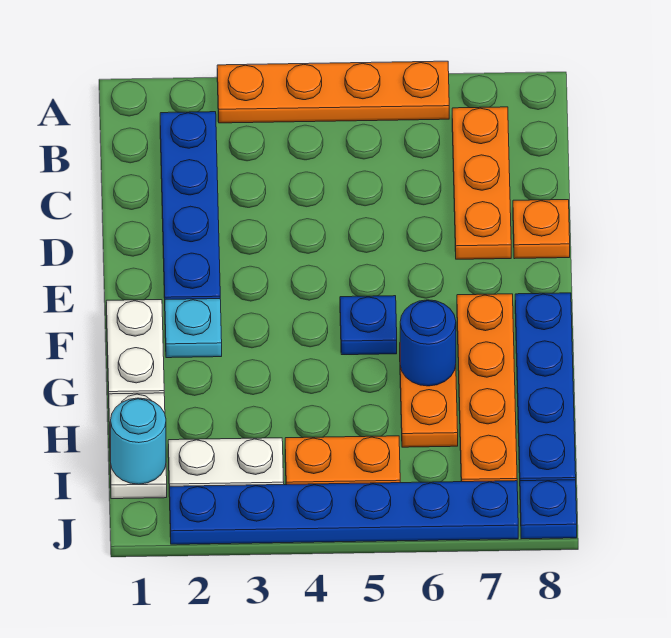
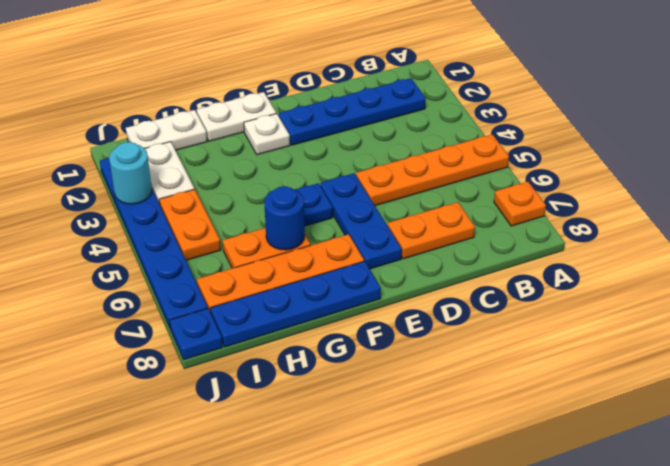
orange 1x4 plate [217,61,449,123] -> orange 1x4 plate turned to [356,134,509,206]
orange 1x3 plate [452,107,511,259] -> orange 1x2 plate [388,202,475,259]
orange 1x1 plate [513,200,570,259] -> orange 1x1 plate moved to [494,182,546,226]
none -> blue 1x3 plate [320,173,402,269]
cyan 1x1 plate [165,299,222,358] -> white 1x1 plate [244,114,290,155]
cyan 1x1 round brick [111,398,166,484] -> cyan 1x1 round brick moved to [109,142,152,204]

